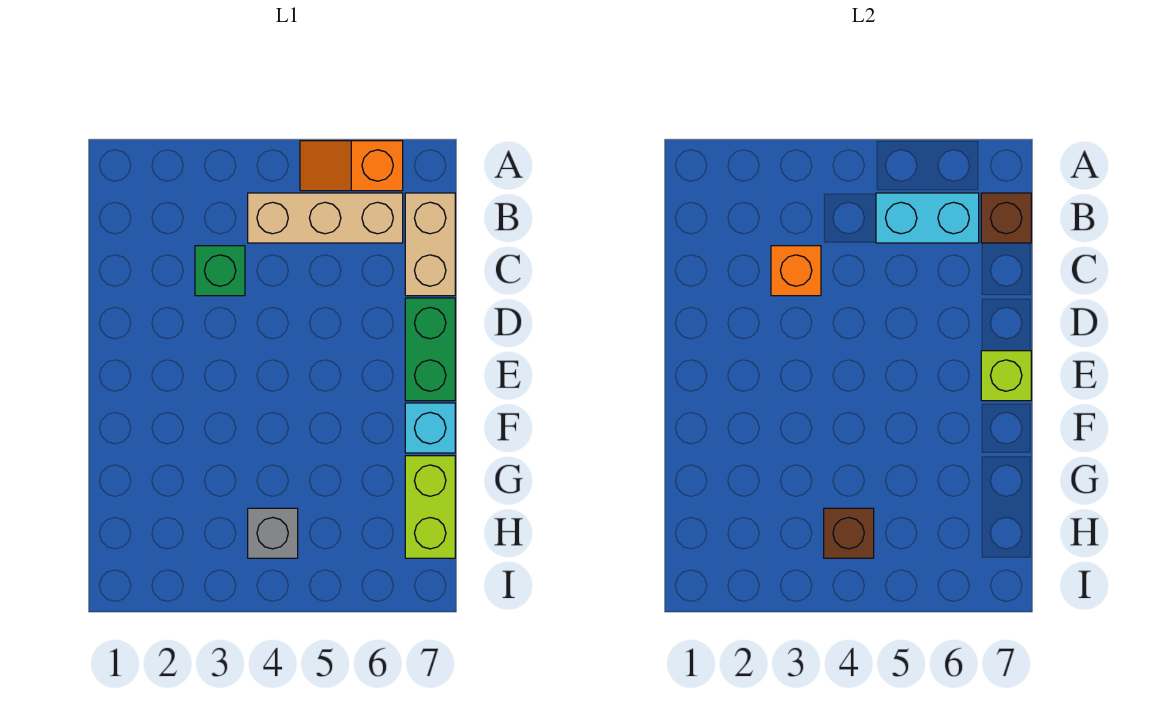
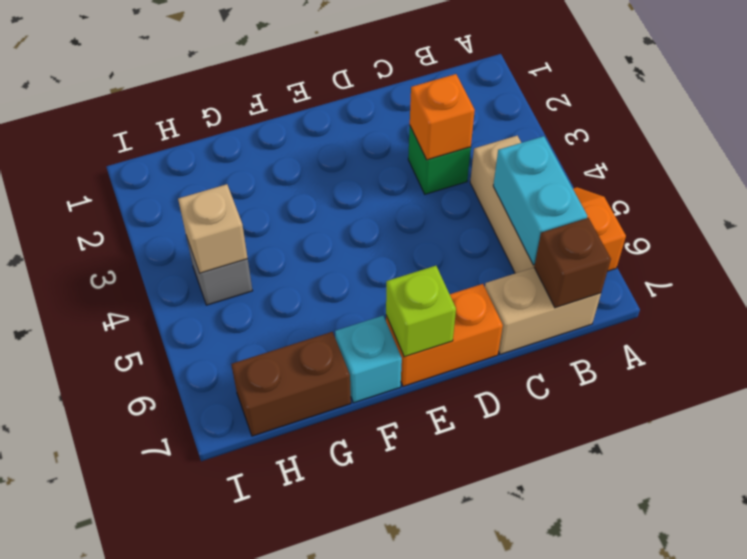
green 1x2 brick [405,298,455,401] -> orange 1x2 brick [386,284,503,386]
lime 1x2 brick [405,456,455,558] -> brown 1x2 brick [231,332,351,436]
brown 1x1 brick [824,508,874,558] -> tan 1x1 brick [178,184,248,273]

